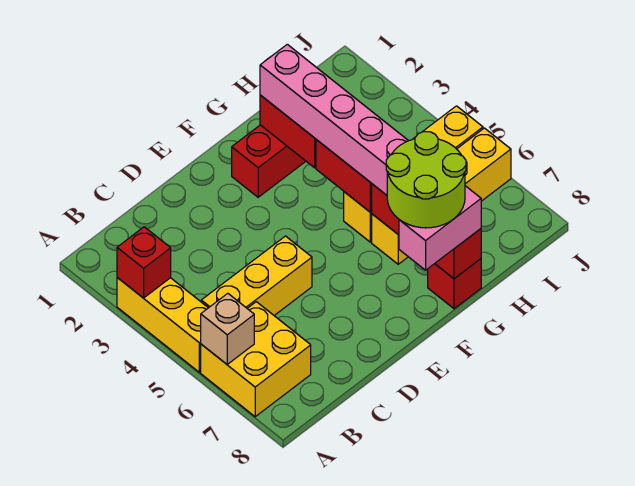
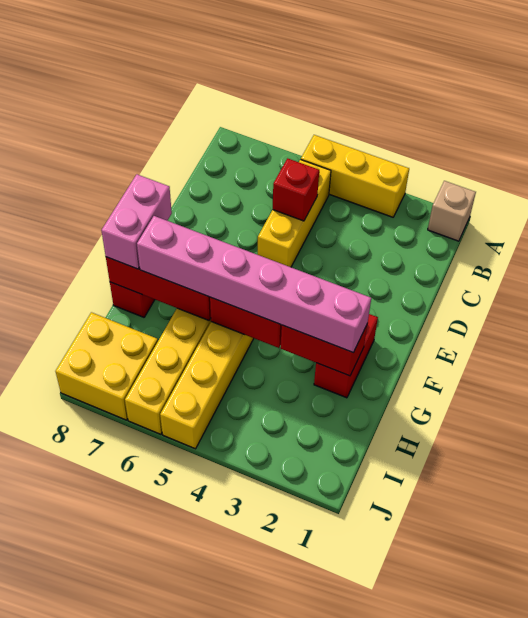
red 1x1 brick [117,227,171,298] -> red 1x1 brick moved to [273,158,319,221]
yellow 2x2 brick [201,302,311,417] -> yellow 2x2 brick moved to [56,312,158,420]
tan 1x1 brick [201,293,254,364] -> tan 1x1 brick moved to [428,181,476,241]
lime 2x2 round brick [386,132,466,228] -> none

